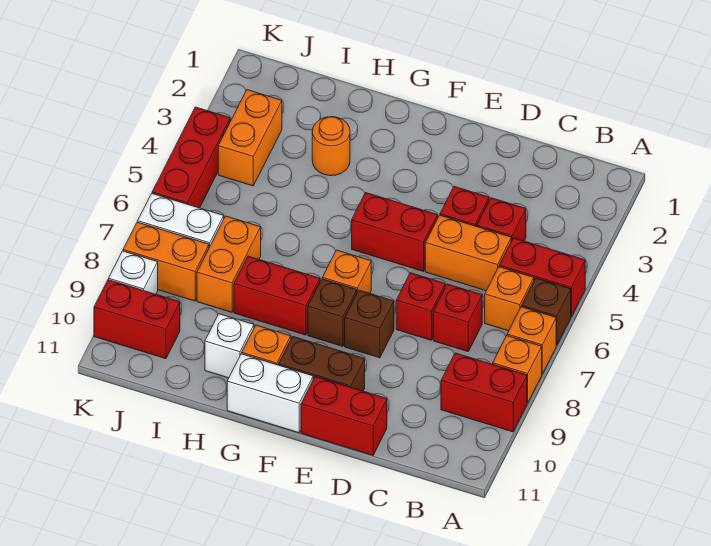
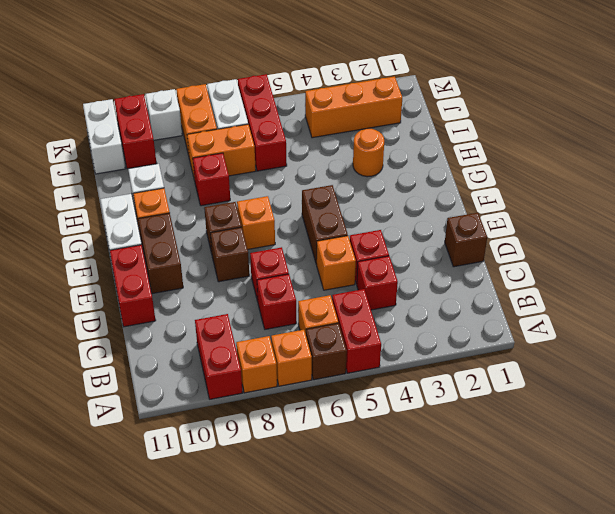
orange 1x2 brick [425,215,511,291] -> orange 1x1 brick [317,236,356,290]
none -> brown 1x1 brick [445,213,487,267]
red 1x2 brick [352,193,438,271] -> brown 1x2 brick [302,185,348,264]
red 1x2 brick [234,256,320,335] -> red 1x1 brick [193,153,230,206]
orange 1x2 brick [218,90,282,186] -> orange 1x3 brick [305,76,402,138]
none -> white 1x2 brick [83,99,125,174]
red 1x3 brick [152,107,230,208] -> red 1x3 brick turned to [238,74,287,171]

